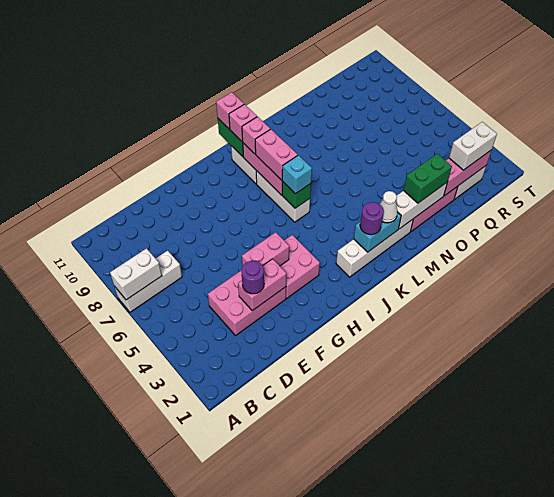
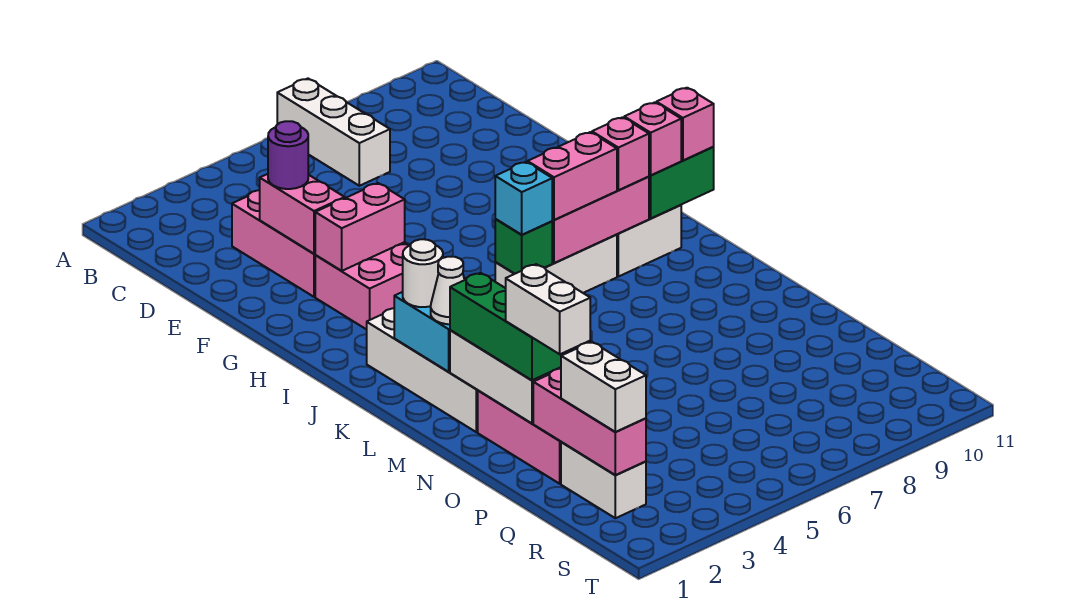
white 1x2 brick [110,248,162,300] -> white 1x2 brick moved to [506,264,590,354]
pink 1x2 brick [242,232,289,266] -> pink 1x2 brick turned to [315,183,405,271]
purple 1x1 round brick [360,202,384,235] -> white 1x1 round brick [403,239,443,307]
green 1x2 brick [403,154,452,203] -> green 1x3 brick [450,273,563,380]

